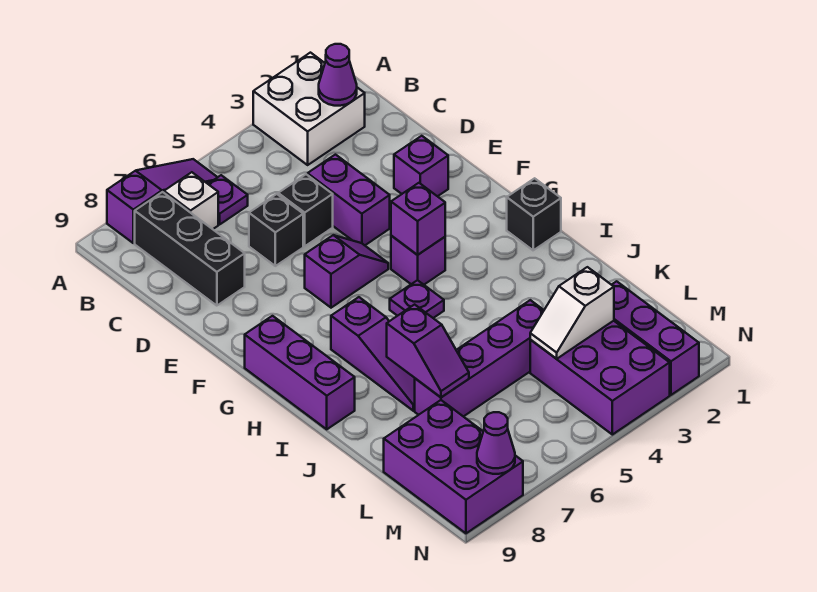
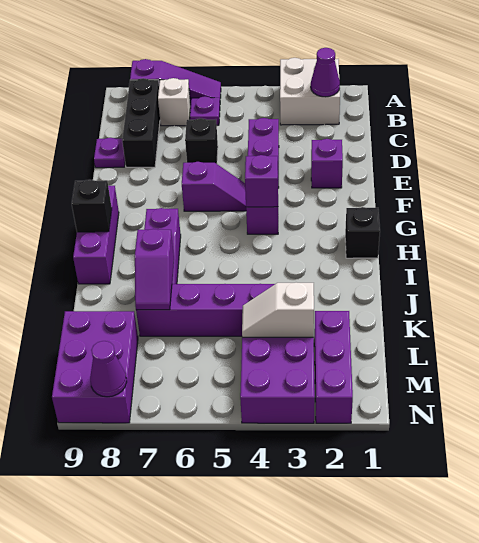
black 1x1 brick [278,174,333,246] -> black 1x1 brick moved to [72,180,112,232]
purple 1x1 plate [390,280,444,318] -> purple 1x1 plate moved to [94,138,125,168]

